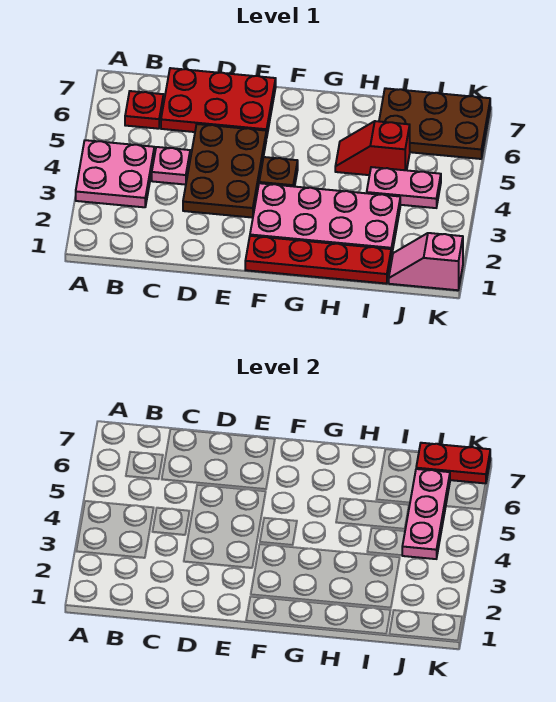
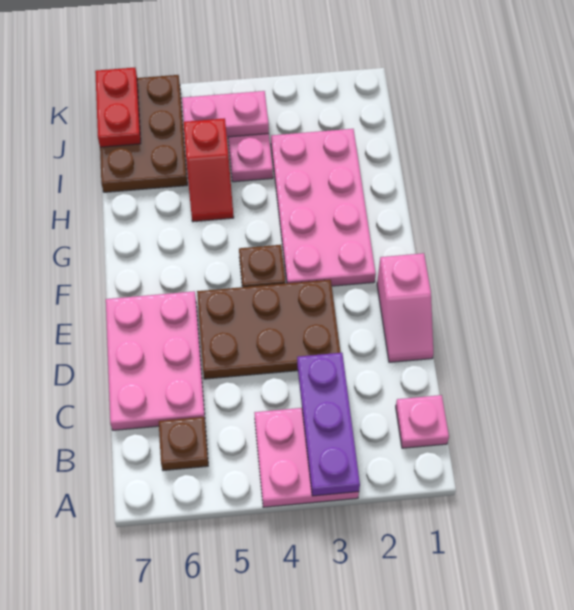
none -> purple 1x3 plate [297,353,360,496]
red 1x1 plate [125,91,164,129] -> brown 1x1 plate [159,417,208,470]
pink 1x1 plate [152,147,190,185] -> pink 1x1 plate moved to [396,395,449,448]
red 2x3 plate [161,68,276,138] -> pink 2x3 plate [106,291,205,430]
red 1x4 plate [245,236,391,284] -> none
pink 1x2 slope [389,233,463,290] -> pink 1x2 slope moved to [377,253,433,362]
pink 1x3 plate [402,469,450,559] -> pink 1x2 plate [182,91,269,137]

